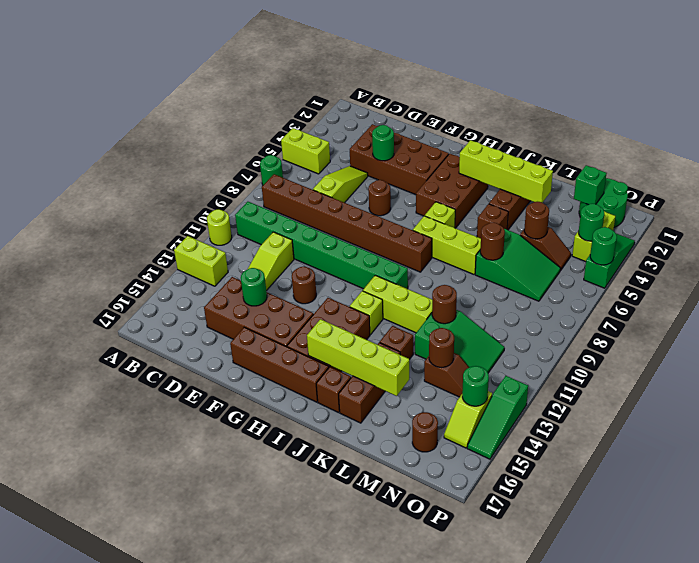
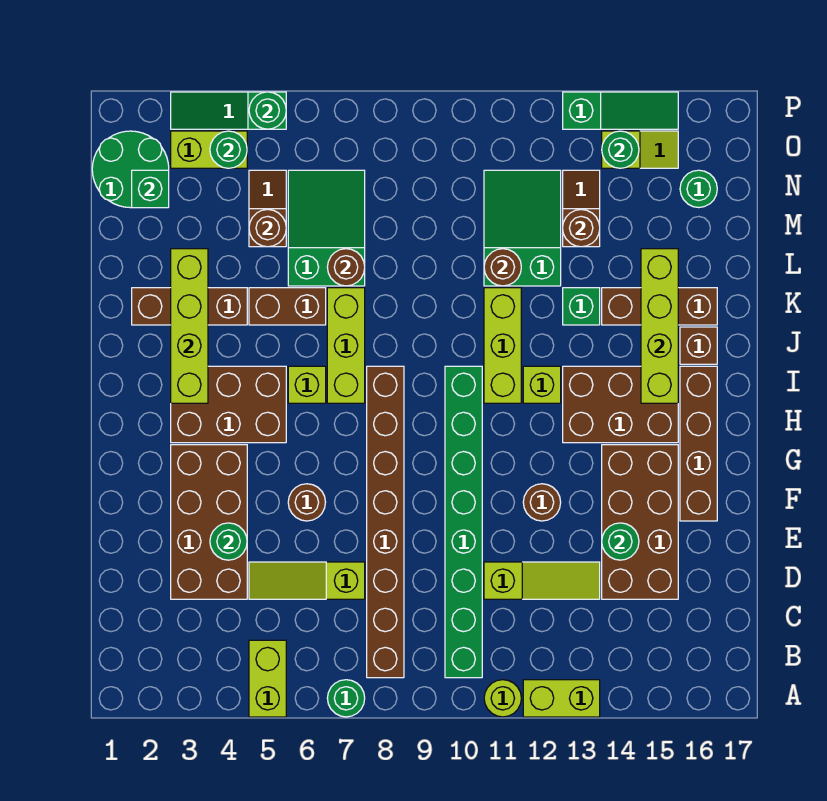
lime 1x2 brick [174,236,228,286] -> lime 1x2 brick turned to [523,680,600,717]
brown 1x1 brick [477,204,508,238] -> brown 1x2 brick [249,288,326,325]
brown 1x1 brick [380,326,413,359] -> green 1x1 brick [563,288,600,325]
brown 1x1 round brick [412,412,438,452] -> green 1x1 round brick [680,170,717,208]

